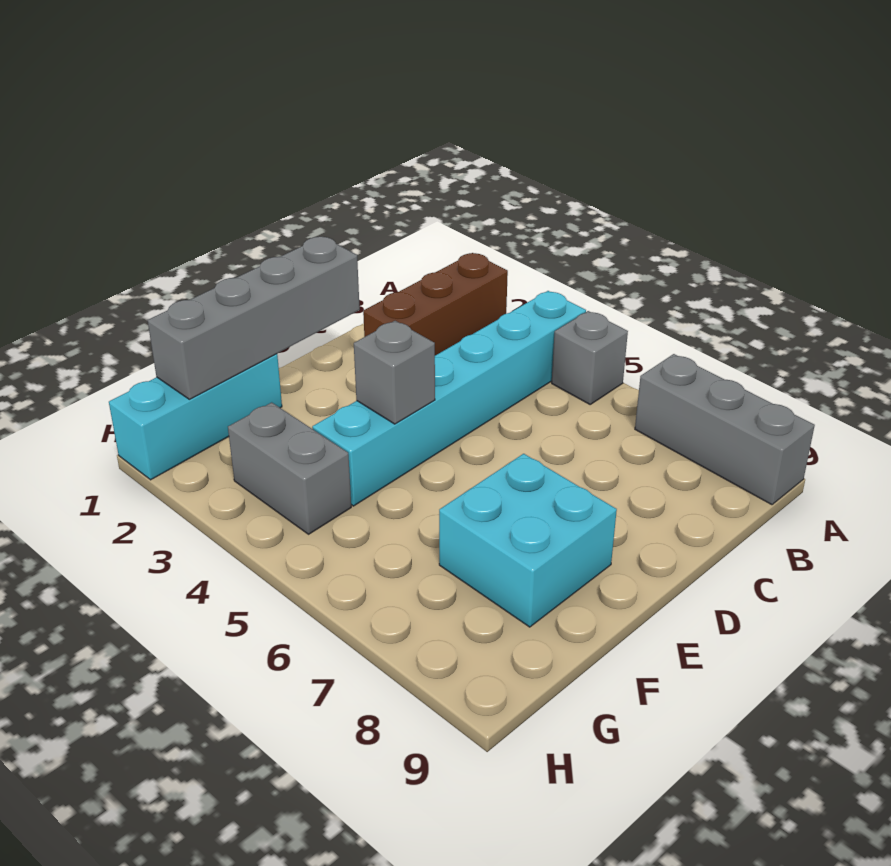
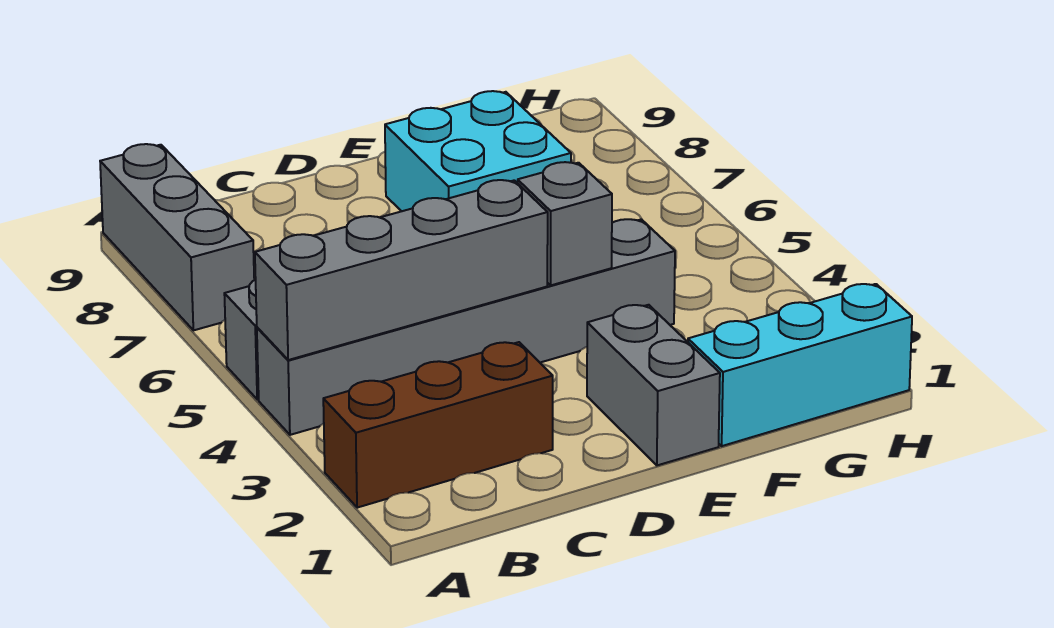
cyan 1x6 brick [312,291,586,506] -> grey 1x6 brick [257,219,675,435]
grey 1x4 brick [148,237,360,399] -> grey 1x4 brick moved to [255,180,548,360]
grey 1x2 brick [228,402,351,534] -> grey 1x2 brick moved to [587,305,720,465]

